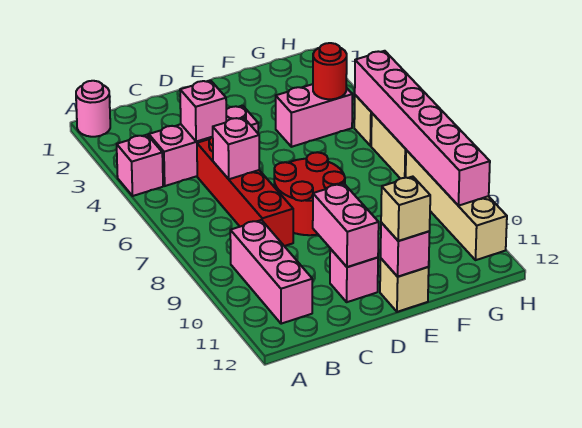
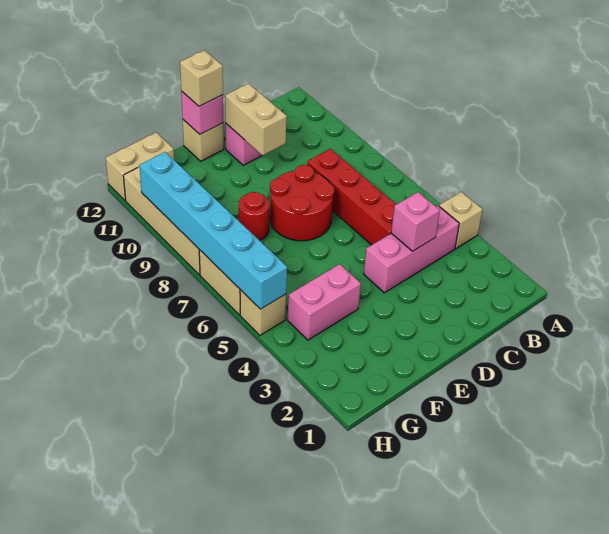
pink 1x1 round brick [76,81,110,137] -> none
pink 1x1 brick [117,135,163,196] -> tan 1x1 brick [439,192,483,248]
pink 1x3 brick [230,220,312,324] -> none
pink 1x1 brick [213,117,259,179] -> none
pink 1x2 brick [313,184,379,267] -> tan 1x2 brick [225,83,287,155]
red 1x1 round brick [313,43,347,99] -> red 1x1 round brick moved to [239,192,269,240]
none -> tan 1x2 brick [106,133,174,201]
pink 1x6 brick [355,51,490,206] -> cyan 1x6 brick [139,152,287,309]

